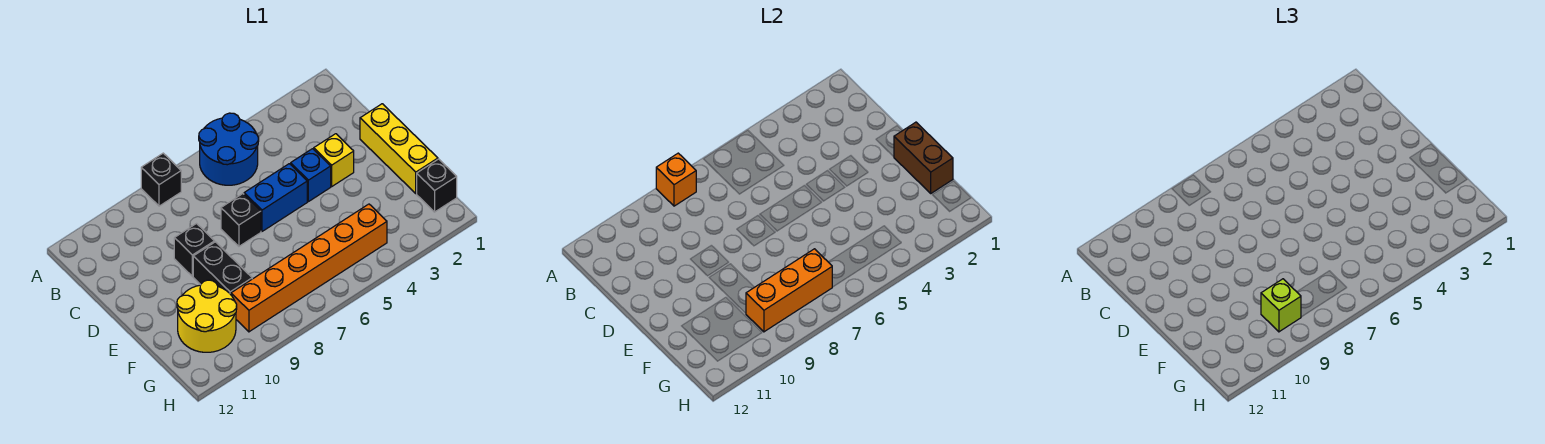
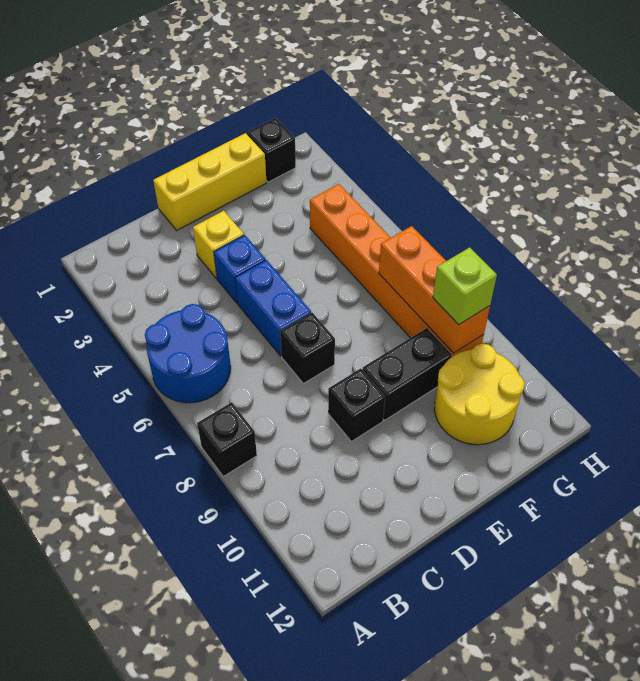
orange 1x1 brick [656,153,696,206] -> none
brown 1x2 brick [894,122,953,193] -> none

